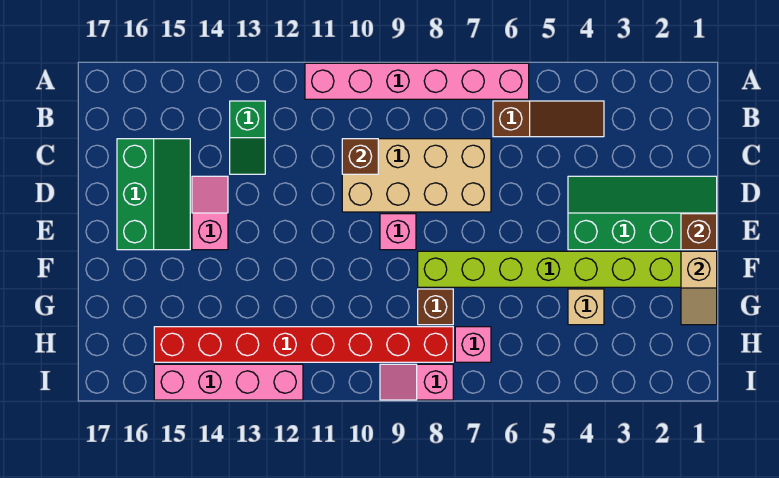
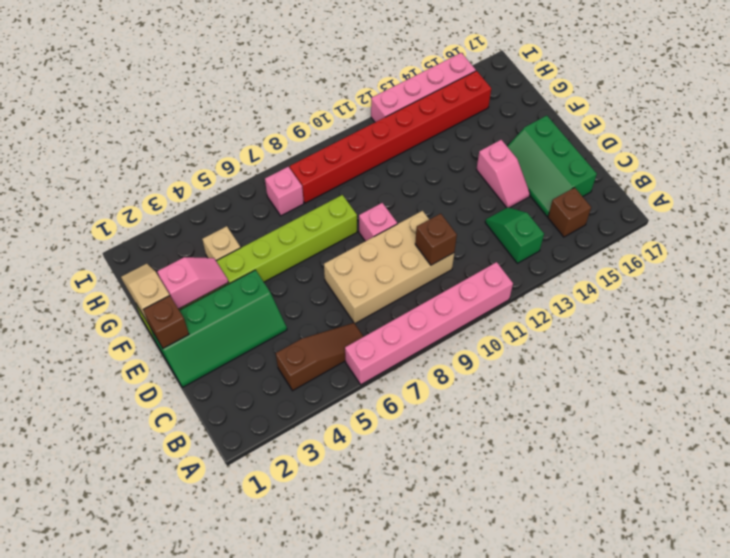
brown 1x3 slope [493,101,604,137] -> brown 1x3 slope turned to [276,323,364,391]
brown 1x1 brick [418,289,453,325] -> brown 1x1 brick moved to [548,188,591,237]
pink 1x2 slope [380,364,453,400] -> pink 1x2 slope moved to [157,257,229,309]

